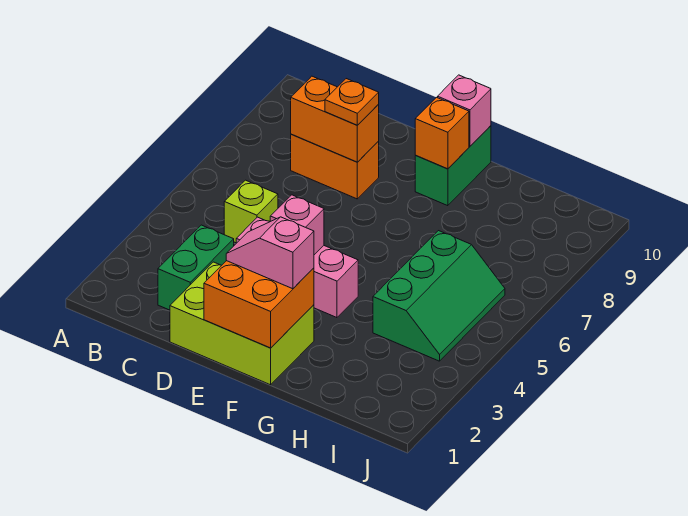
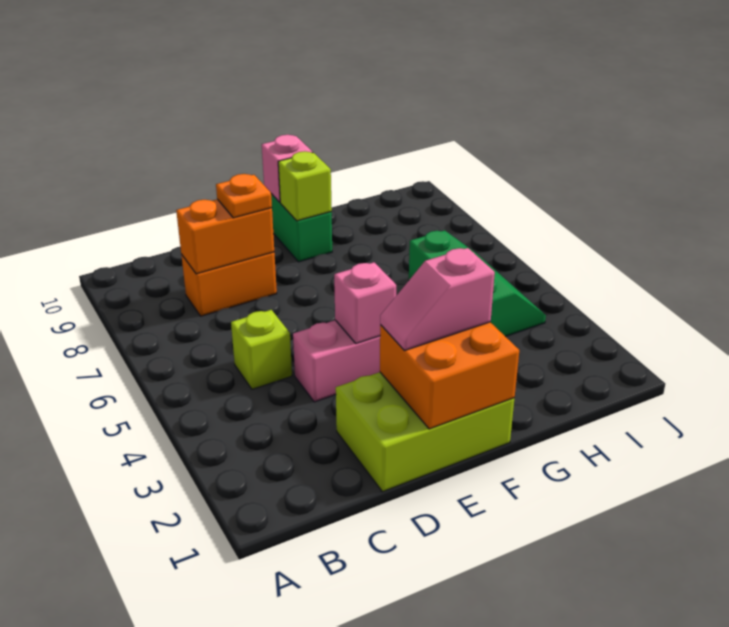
green 1x2 brick [158,225,234,310] -> none
orange 1x1 brick [415,97,469,169] -> lime 1x1 brick [278,151,332,221]

